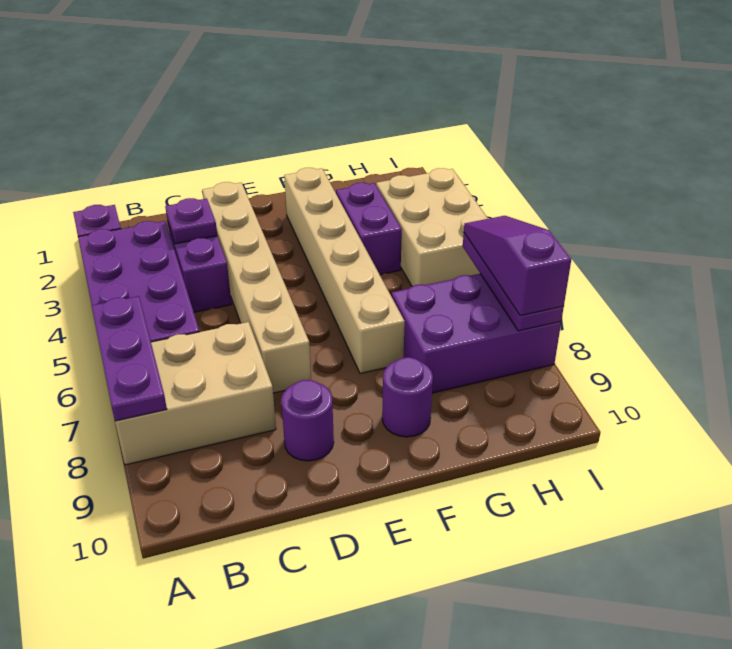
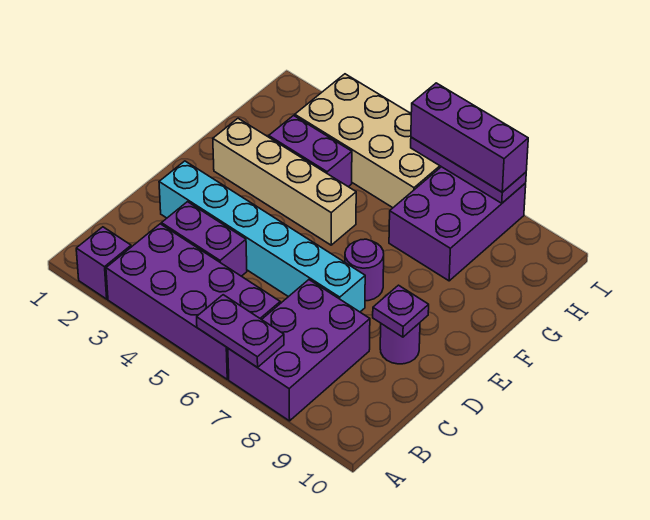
purple 1x3 plate [91,296,167,421] -> purple 1x2 plate [197,295,284,367]
tan 2x3 brick [115,322,276,465] -> purple 2x3 brick [228,280,370,421]
purple 1x1 plate [165,198,217,244] -> purple 1x1 plate moved to [373,285,429,337]
tan 1x6 brick [202,182,311,393] -> cyan 1x6 brick [159,161,365,312]
tan 1x6 brick [284,168,405,374] -> tan 1x4 brick [213,118,356,245]
purple 1x1 round brick [382,357,433,437] -> purple 1x1 round brick moved to [345,239,384,301]
tan 2x3 brick [376,168,488,286] -> tan 2x4 brick [295,74,441,208]
purple 1x3 slope [464,216,571,316] -> purple 1x3 brick [411,83,528,192]

